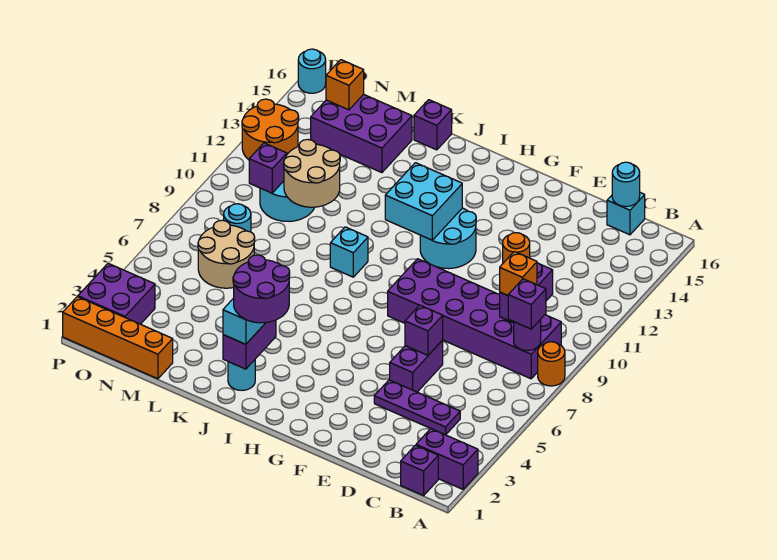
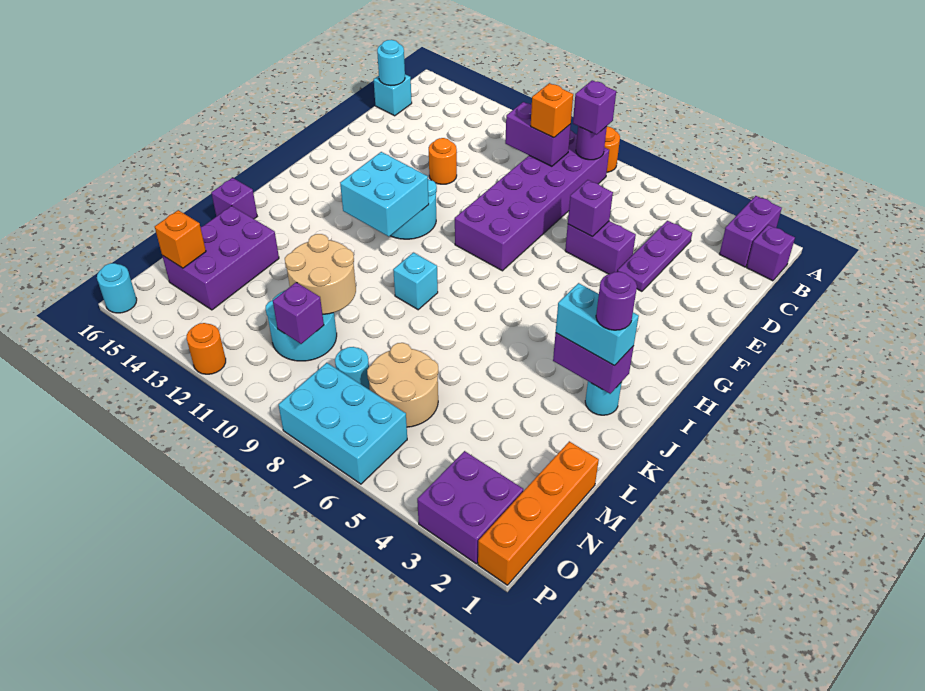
purple 2x2 round brick [233,255,290,323] -> purple 1x1 round brick [596,272,637,330]
none -> cyan 2x3 brick [279,363,407,484]
orange 2x2 round brick [242,99,299,160] -> orange 1x1 round brick [187,323,226,374]

